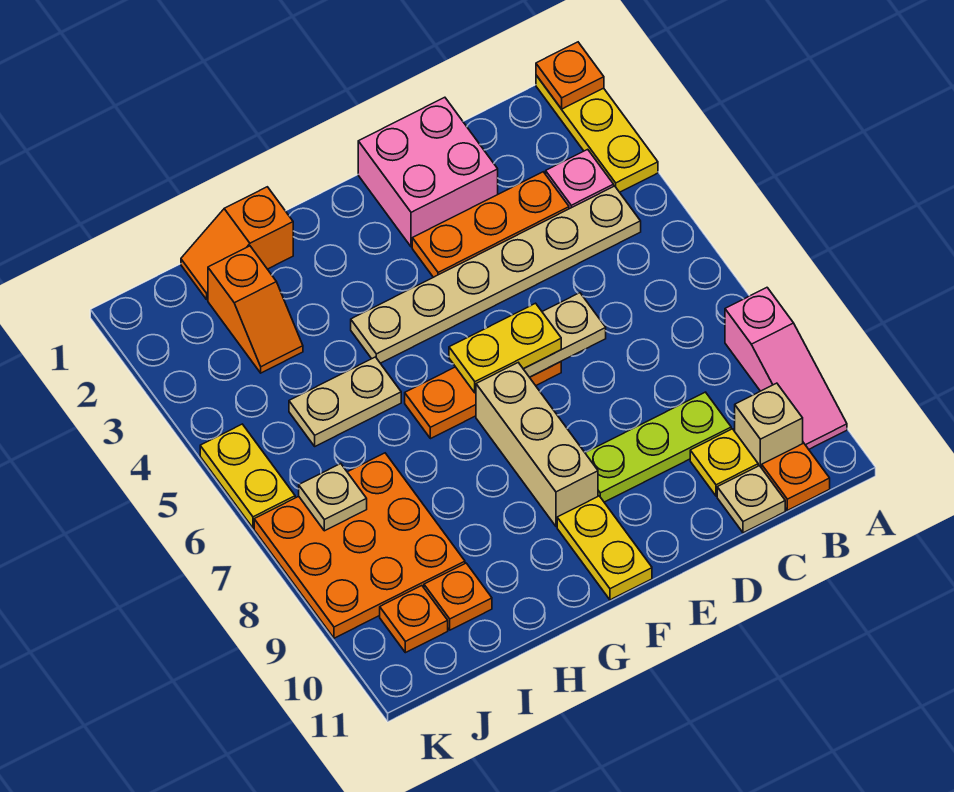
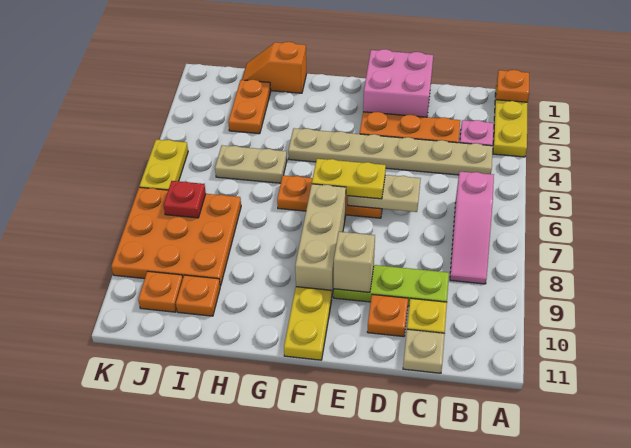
pink 1x3 slope [725,288,847,449] -> pink 1x3 slope moved to [450,172,494,284]
tan 1x1 brick [735,383,803,468] -> tan 1x1 brick moved to [334,232,375,292]
orange 1x1 plate [762,443,830,510] -> orange 1x1 plate moved to [367,295,408,337]
orange 1x2 slope [208,246,303,373] -> orange 1x2 plate [228,80,271,134]
tan 1x1 plate [299,464,367,531] -> red 1x1 plate [164,181,206,218]

